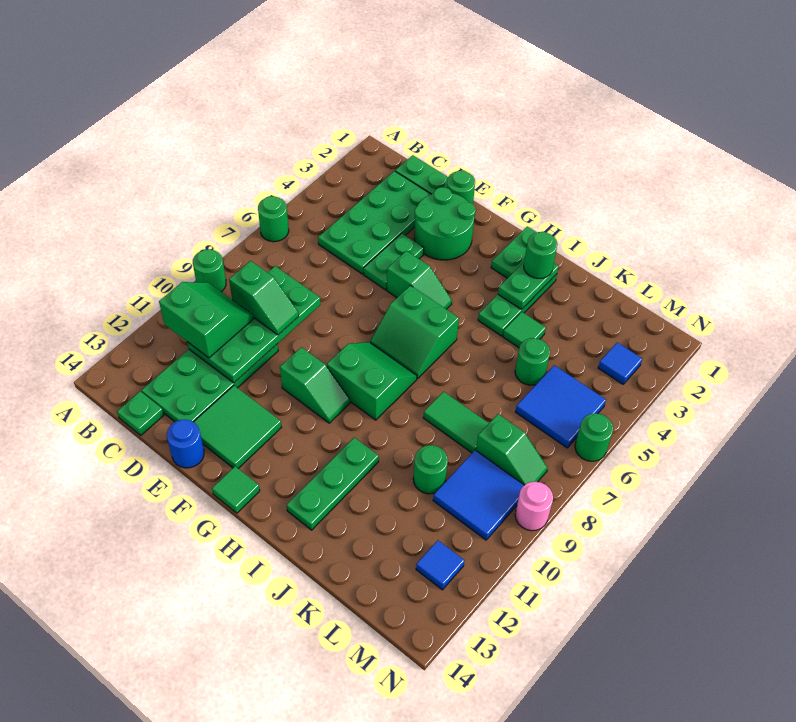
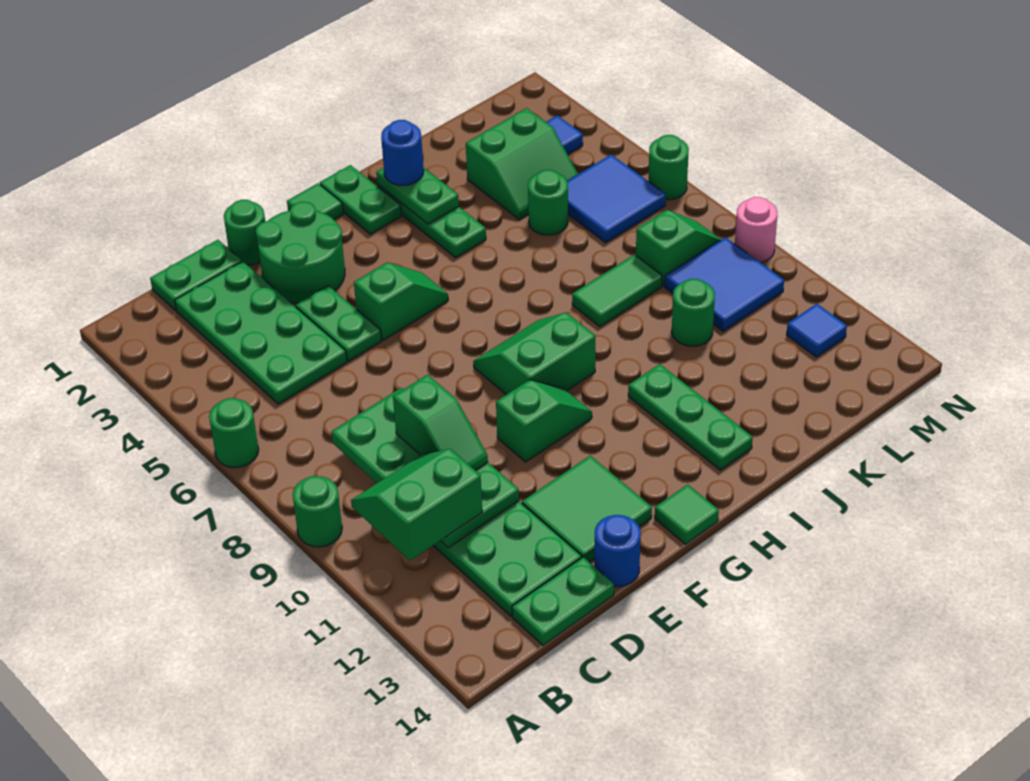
green 1x2 slope [229,261,299,335] -> green 1x2 slope turned to [393,375,488,470]
green 1x1 plate [117,391,164,435] -> green 1x2 plate [512,557,614,645]
green 2x2 slope [370,285,459,378] -> green 2x2 slope moved to [466,108,578,219]
green 1x1 round brick [524,232,558,278] -> blue 1x1 round brick [381,120,424,185]
green 1x1 tile [503,312,546,348] -> green 1x1 tile moved to [287,183,343,220]

